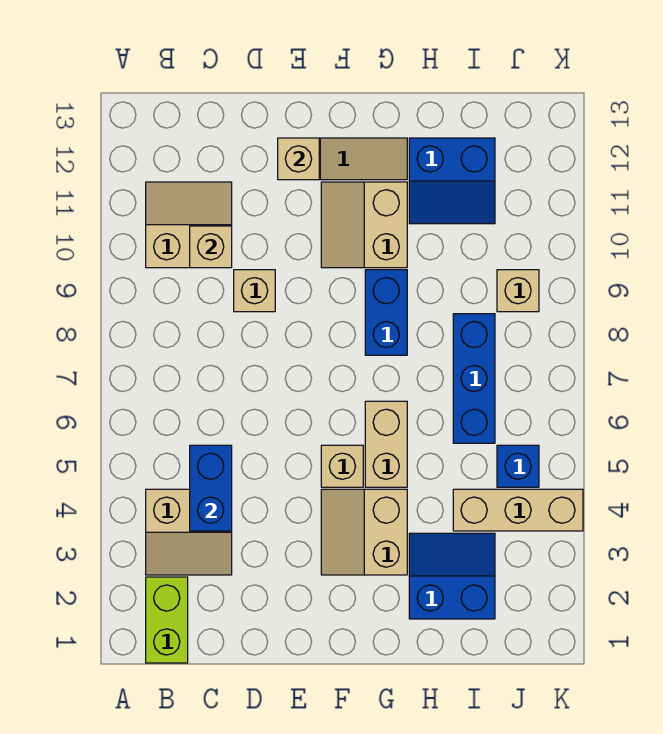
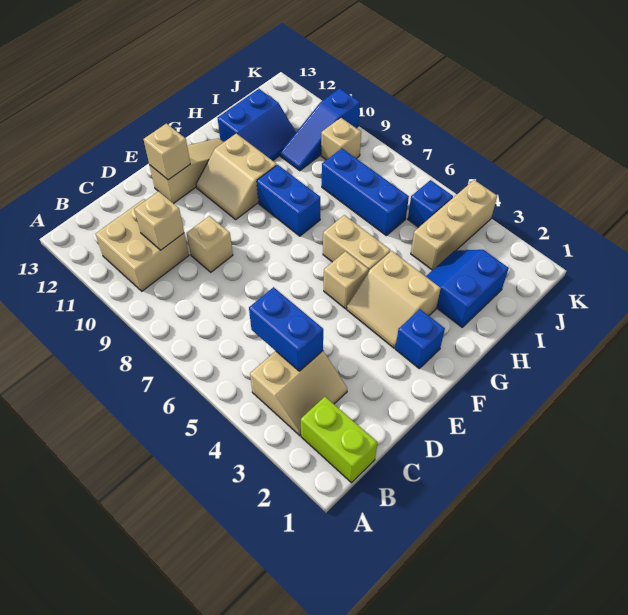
tan 2x2 slope [146,182,232,268] -> tan 2x2 brick [96,199,189,291]
none -> blue 1x1 brick [395,309,445,368]
none -> blue 1x3 slope [280,88,360,171]

